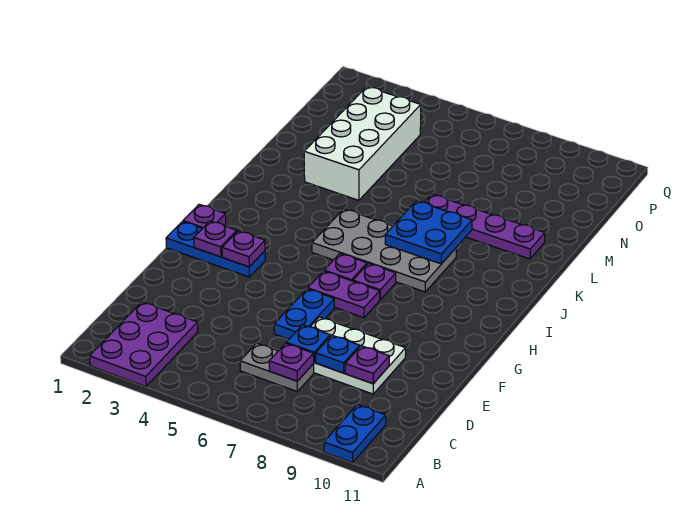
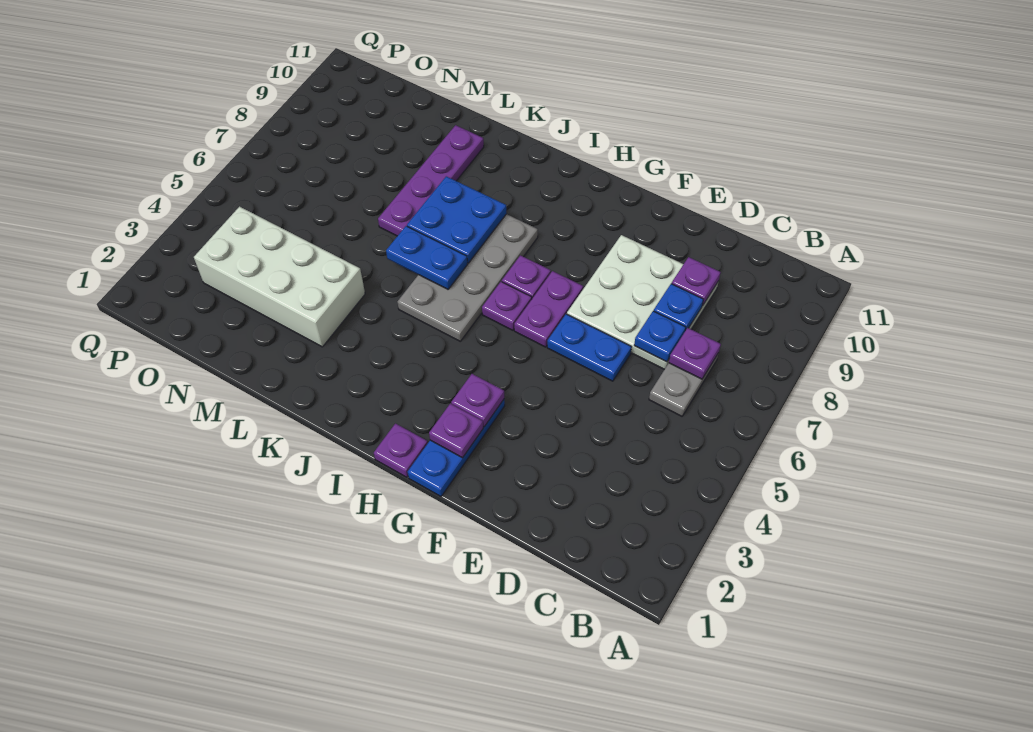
purple 2x3 plate [90,302,198,386] -> none
blue 1x2 plate [324,405,386,463] -> blue 1x2 plate moved to [386,226,468,289]
white 2x3 plate [311,317,406,394] -> white 3x3 plate [567,235,719,369]

